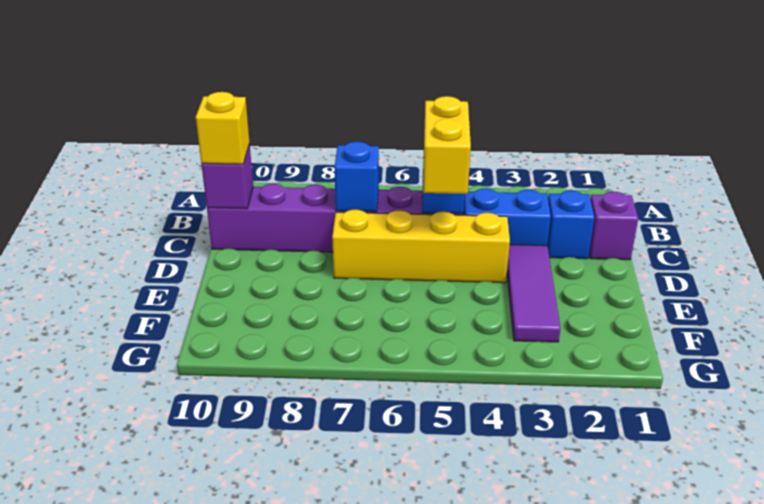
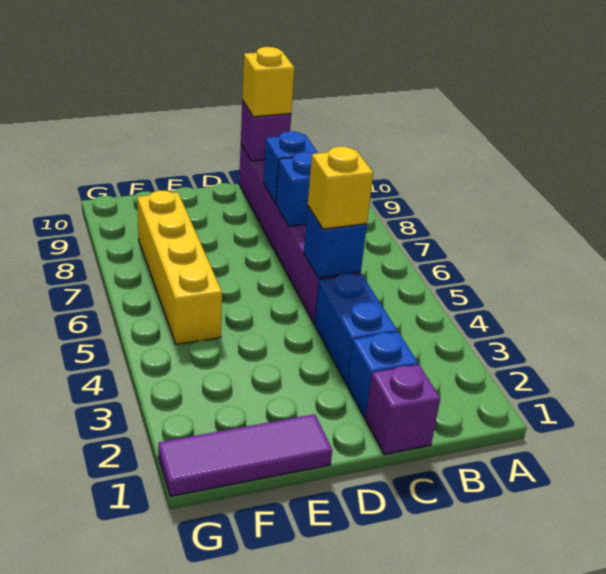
yellow 1x2 brick [423,96,471,194] -> yellow 1x1 brick [308,147,373,229]
none -> blue 1x1 brick [263,131,318,203]
purple 1x3 tile [507,245,561,342] -> purple 1x3 tile moved to [158,414,332,497]
yellow 1x4 brick [332,209,510,283] -> yellow 1x4 brick moved to [137,190,222,344]

